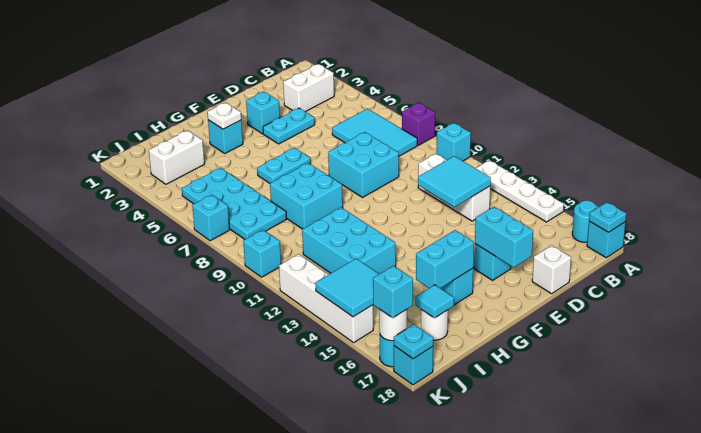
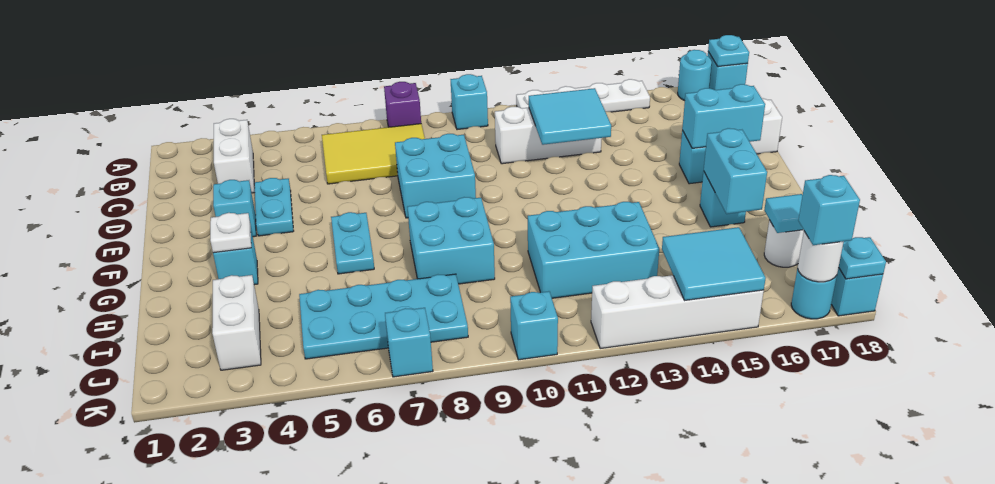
cyan 2x3 tile [332,109,417,156] -> yellow 2x3 tile [322,124,425,184]

